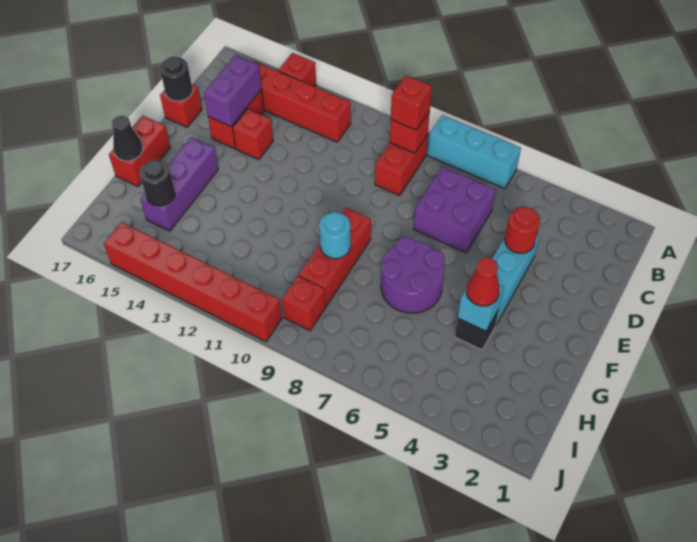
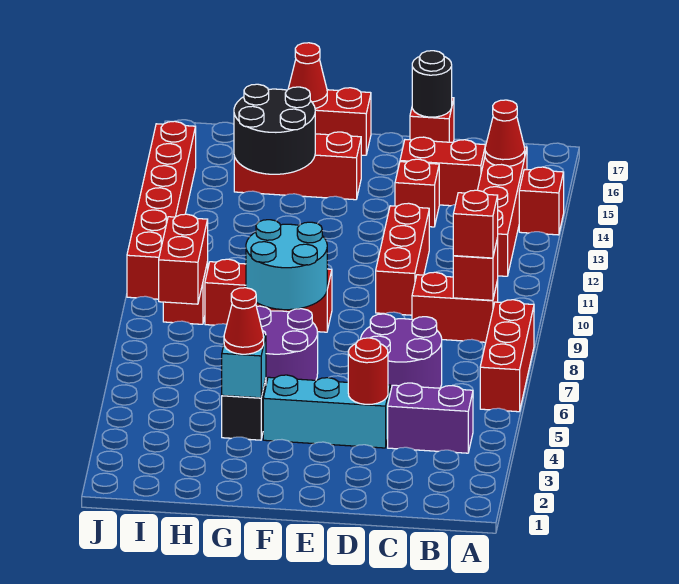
cyan 1x3 brick [428,115,521,189] -> red 1x3 brick [480,300,534,412]
none -> red 1x1 cone [485,100,525,166]
purple 2x2 brick [414,167,496,253] -> purple 2x2 round brick [361,314,442,393]
purple 1x2 brick [204,55,262,126] -> purple 1x2 brick moved to [388,383,473,453]
none -> red 1x3 brick [376,203,429,315]
purple 1x3 brick [141,138,218,231] -> red 1x3 brick [234,132,361,200]
cyan 1x1 round brick [319,212,350,259] -> cyan 2x2 round brick [246,220,327,310]
black 1x1 cone [112,116,143,161] -> red 1x1 cone [288,43,327,108]
black 1x1 round brick [140,160,175,206] -> black 2x2 round brick [234,84,315,174]
none -> red 1x2 brick [159,214,208,304]

